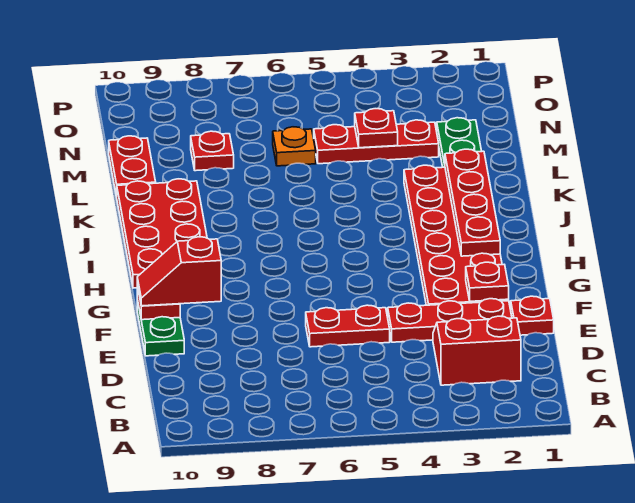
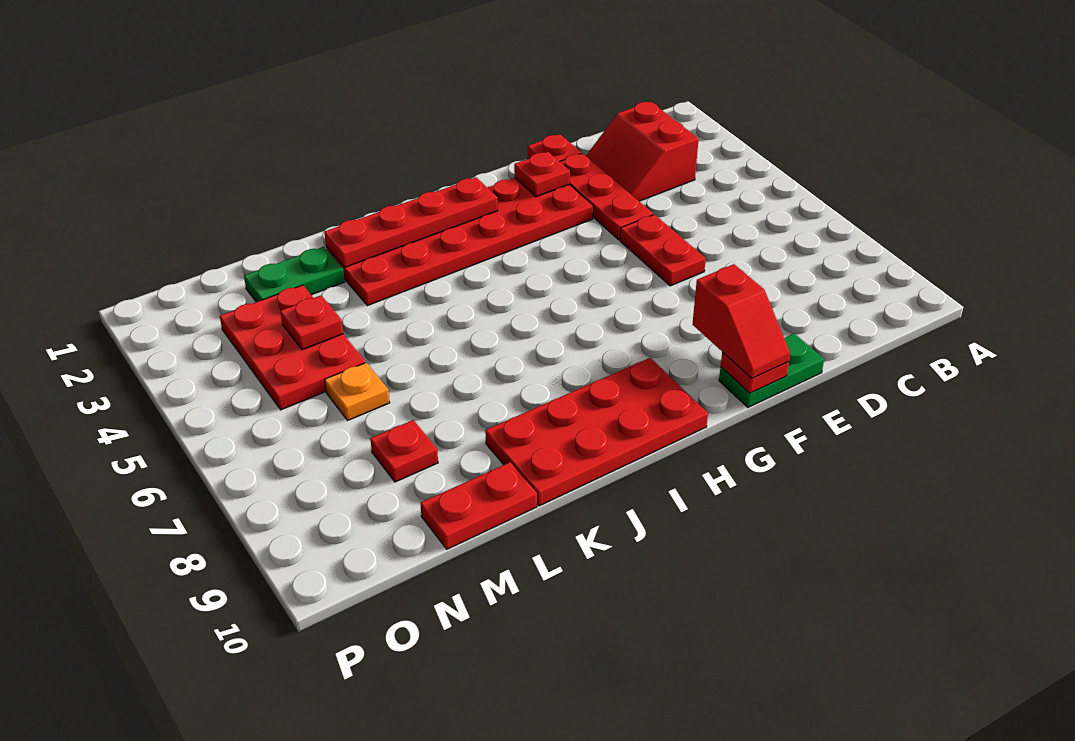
red 1x3 plate [314,120,439,164] -> red 2x3 plate [220,285,365,410]

